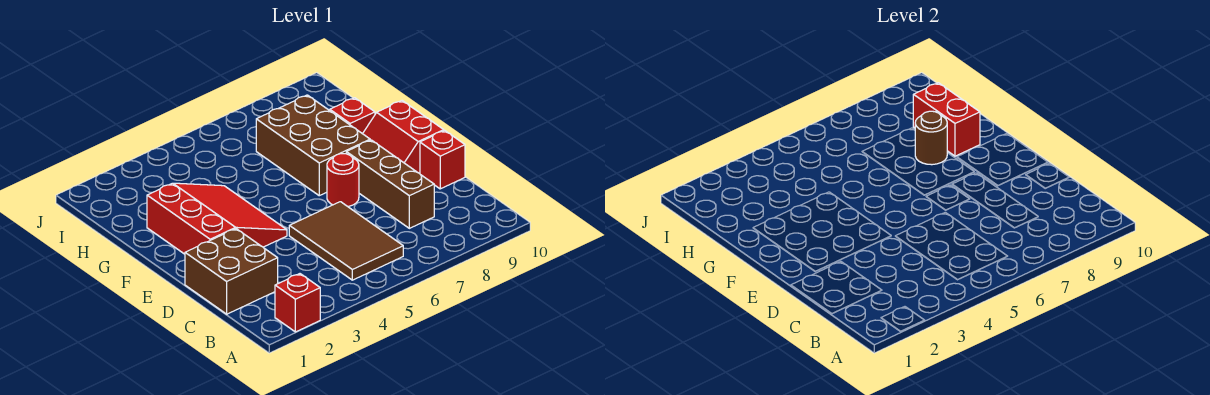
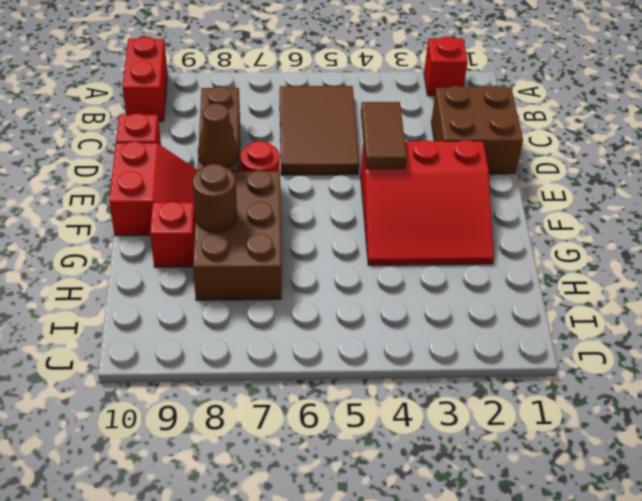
none -> brown 1x2 tile [361,102,407,169]
red 3x3 slope [147,183,287,254] -> red 3x3 slope turned to [361,140,494,265]
none -> brown 1x1 cone [198,103,238,168]
red 1x2 brick [913,83,980,156] -> red 1x2 brick moved to [123,36,167,122]

